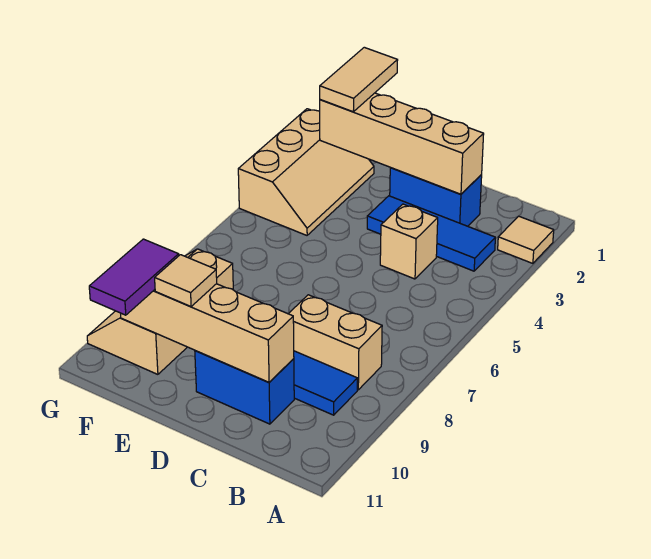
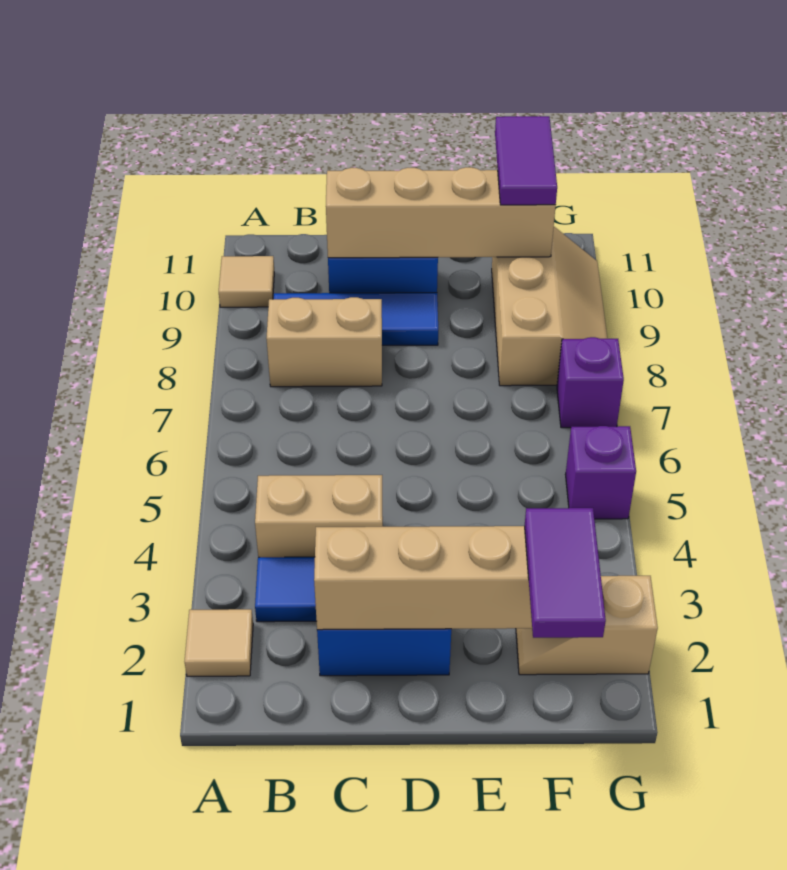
tan 1x1 brick [380,204,438,279] -> tan 1x2 brick [255,475,383,557]
tan 1x1 tile [155,255,217,306] -> tan 1x1 tile moved to [219,256,274,307]
tan 1x2 tile [320,47,398,112] -> purple 1x2 tile [525,508,606,638]
tan 2x3 slope [238,109,374,235] -> tan 1x2 slope [516,576,658,675]
none -> purple 1x1 brick [566,426,636,519]
none -> purple 1x1 brick [557,337,624,428]

